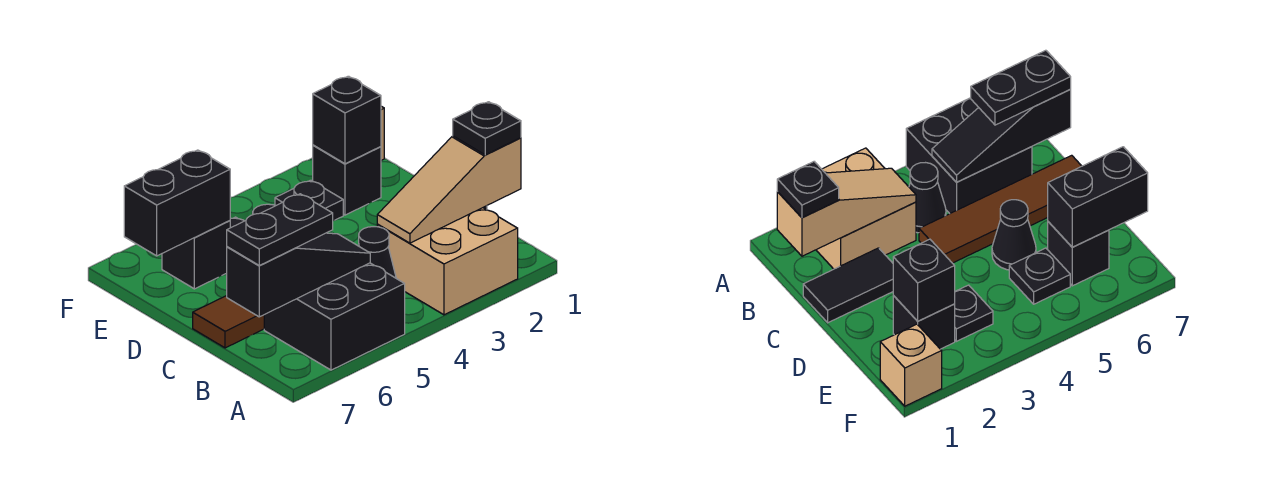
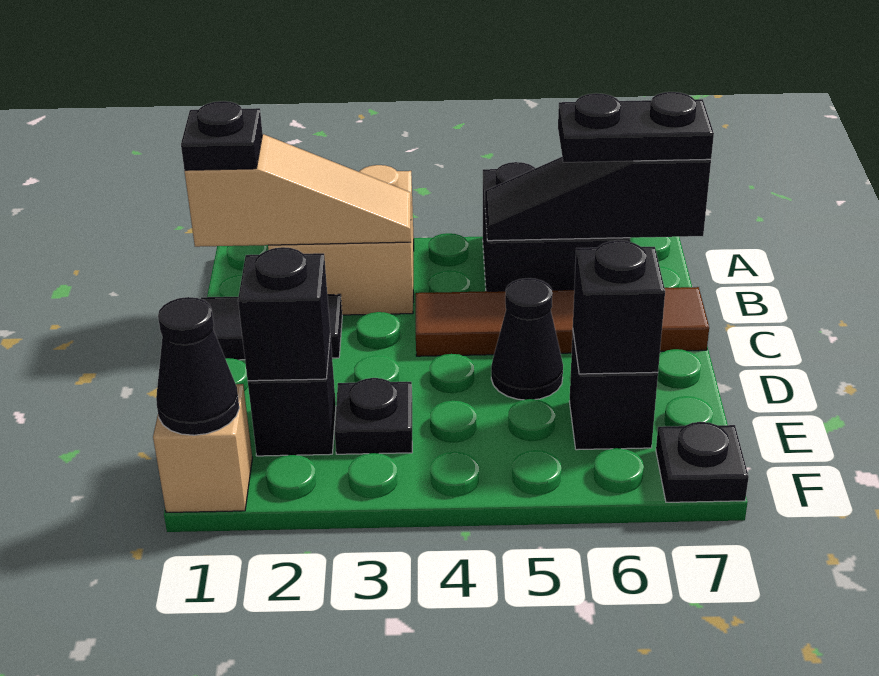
black 1x1 cone [359,227,396,278] -> black 1x1 cone moved to [156,297,239,435]
black 1x1 plate [1009,248,1070,304] -> black 1x1 plate moved to [656,422,749,502]
black 1x2 brick [124,150,230,256] -> black 1x1 brick [573,240,665,374]

